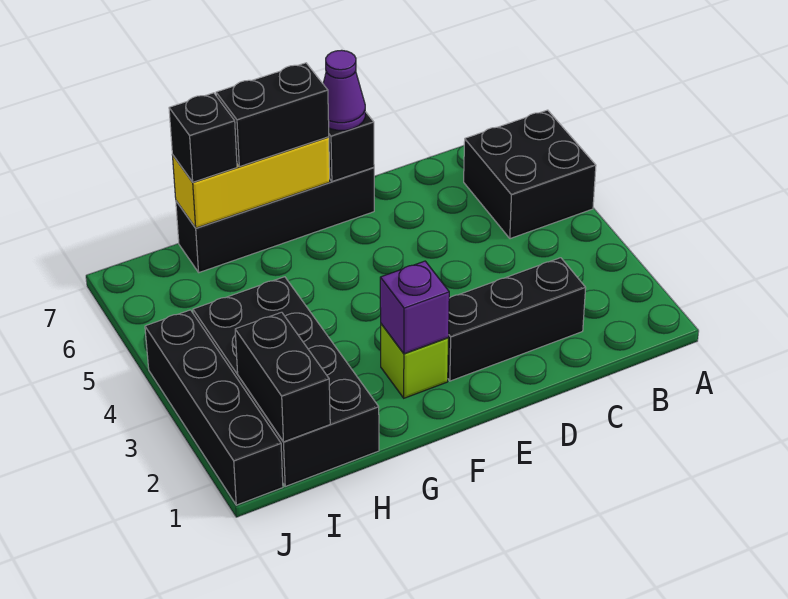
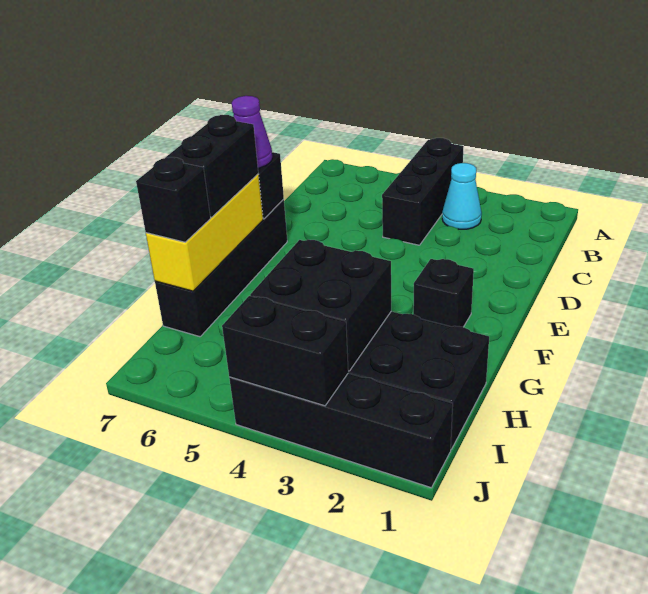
black 2x2 brick [464,110,596,239] -> black 2x2 brick moved to [250,240,391,371]
none -> cyan 1x1 cone [442,163,482,229]
black 1x3 brick [448,258,586,381] -> black 1x3 brick moved to [382,138,464,245]
lime 1x1 brick [381,324,448,398] -> black 1x1 brick [413,259,474,327]
purple 1x1 brick [380,261,449,354] -> none
black 1x2 brick [235,312,330,442] -> black 1x2 brick moved to [222,296,348,406]

